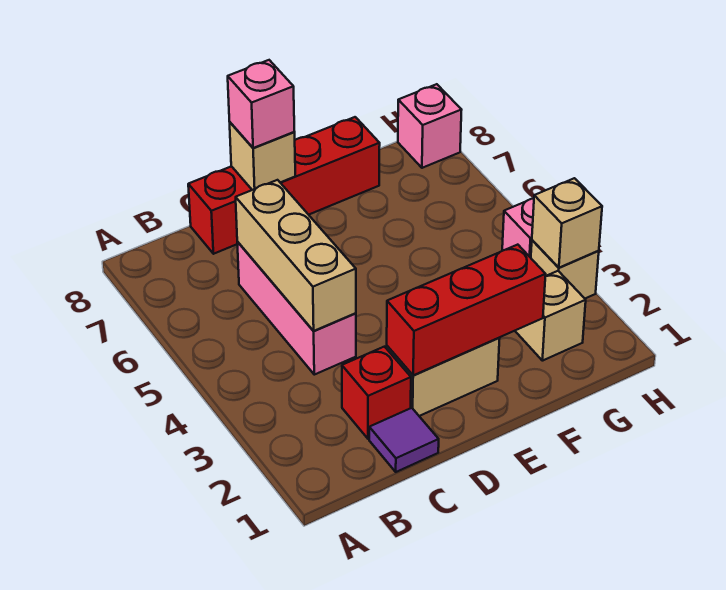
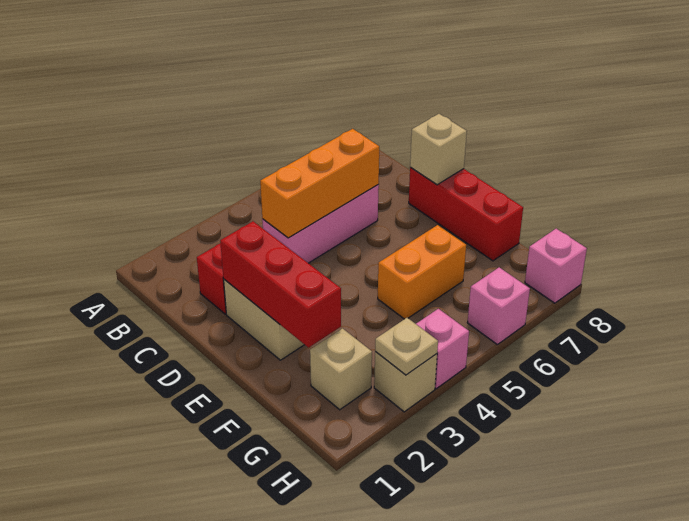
purple 1x1 tile [369,408,439,472] -> none
tan 1x3 brick [236,180,356,331] -> orange 1x3 brick [260,129,379,238]
red 1x4 brick [188,117,380,254] -> red 1x3 brick [409,167,523,261]
pink 1x1 brick [228,60,294,148] -> pink 1x1 brick moved to [467,267,530,344]
none -> orange 1x2 brick [378,225,466,319]
tan 1x1 brick [532,178,602,268] -> tan 1x1 plate [375,318,438,375]

